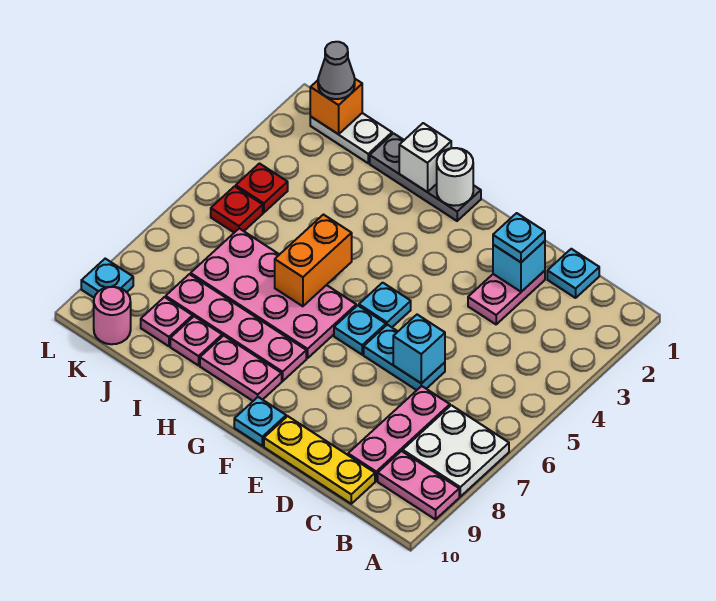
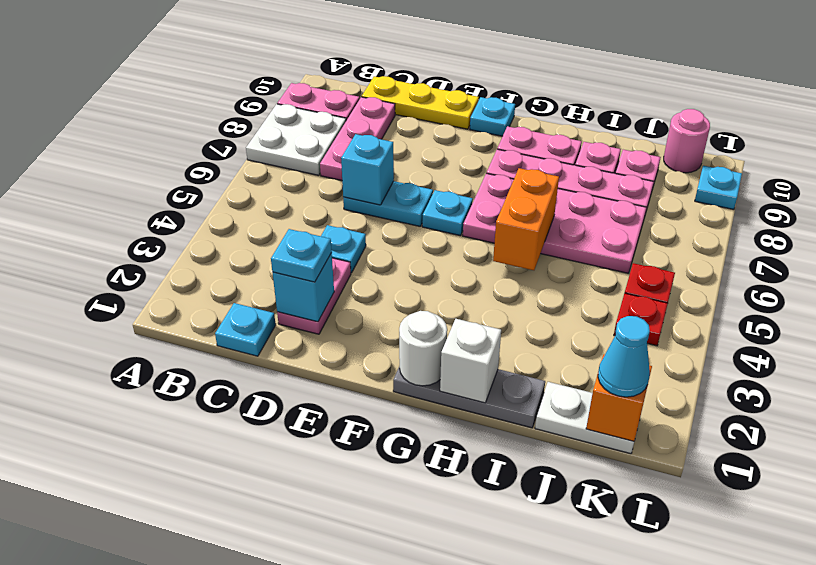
cyan 1x1 plate [359,283,411,327] -> cyan 1x1 plate moved to [321,225,366,273]
grey 1x1 cone [318,42,355,99] -> cyan 1x1 cone [598,316,650,397]

